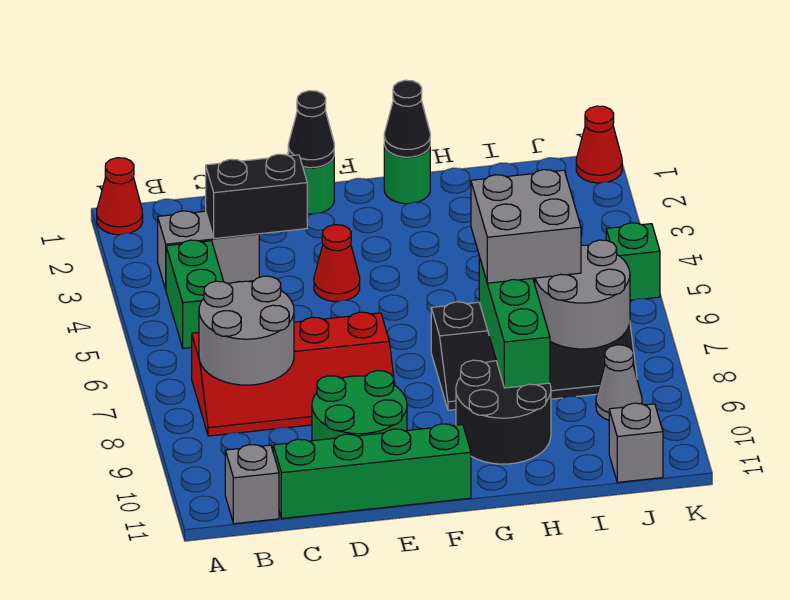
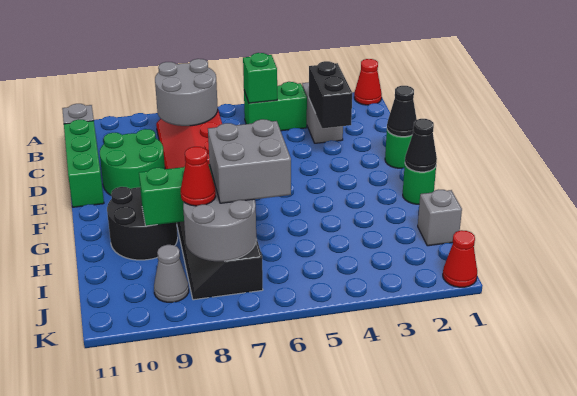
green 1x4 brick [273,424,471,518] -> green 1x3 brick [64,119,104,207]
red 1x1 cone [314,225,360,302] -> red 1x1 cone moved to [181,147,216,206]
grey 1x1 brick [609,403,663,482] -> grey 1x1 brick moved to [418,190,462,246]
green 1x1 brick [606,223,660,300] -> green 1x1 brick moved to [243,53,277,103]

